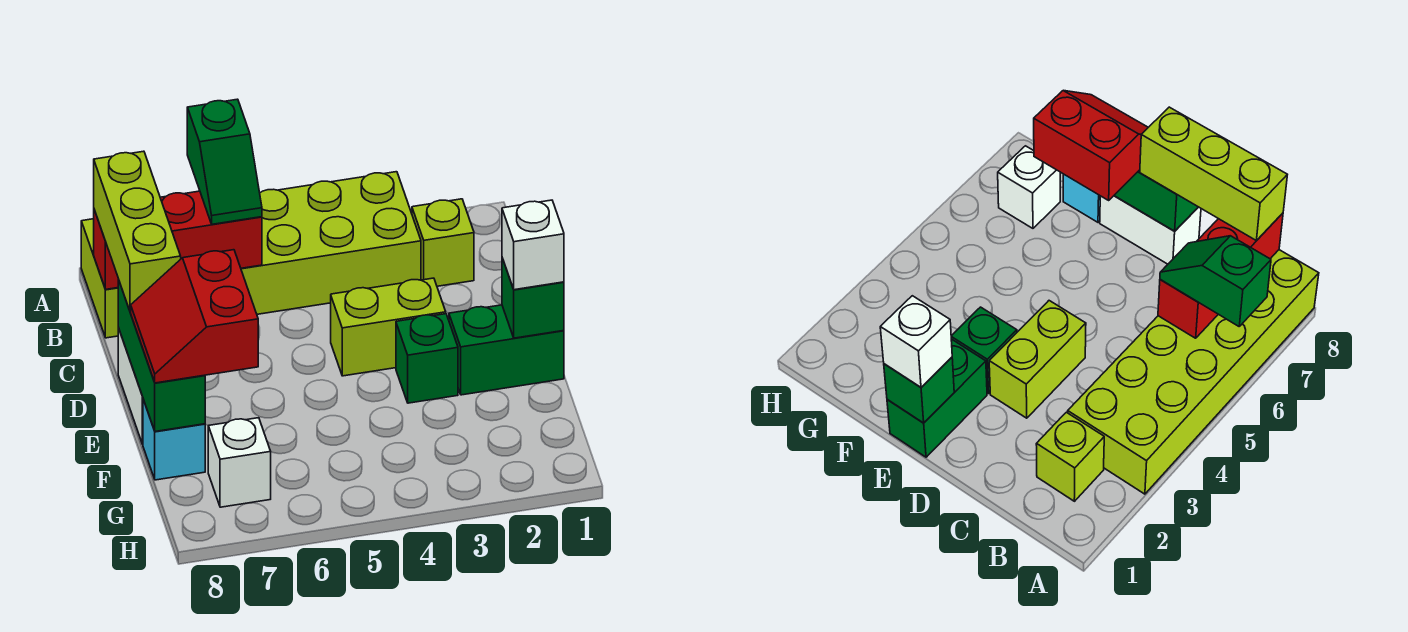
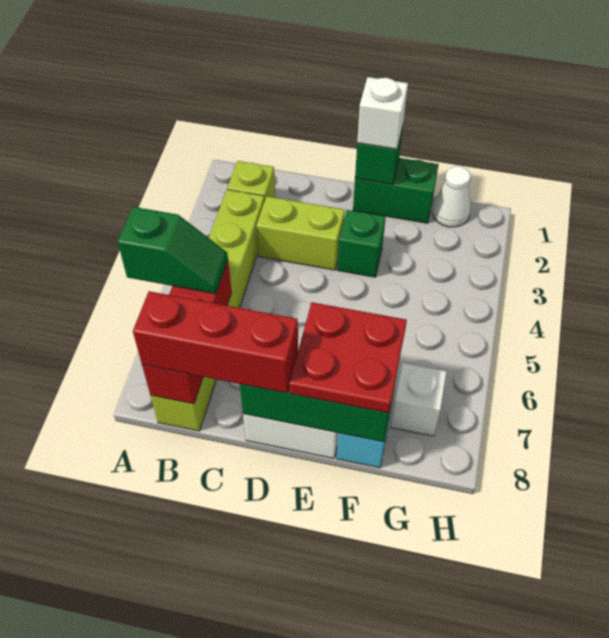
lime 2x6 brick [81,172,421,338] -> lime 1x6 brick [151,190,265,431]
lime 1x3 brick [94,151,181,312] -> red 1x3 brick [133,291,298,393]
lime 1x2 brick [331,278,446,376] -> lime 1x2 brick turned to [256,196,345,270]
green 1x2 brick [449,305,564,395] -> green 1x2 brick turned to [353,158,439,223]
red 2x2 slope [131,250,258,383] -> red 2x2 plate [289,302,407,413]
none -> white 1x1 cone [433,166,471,227]

